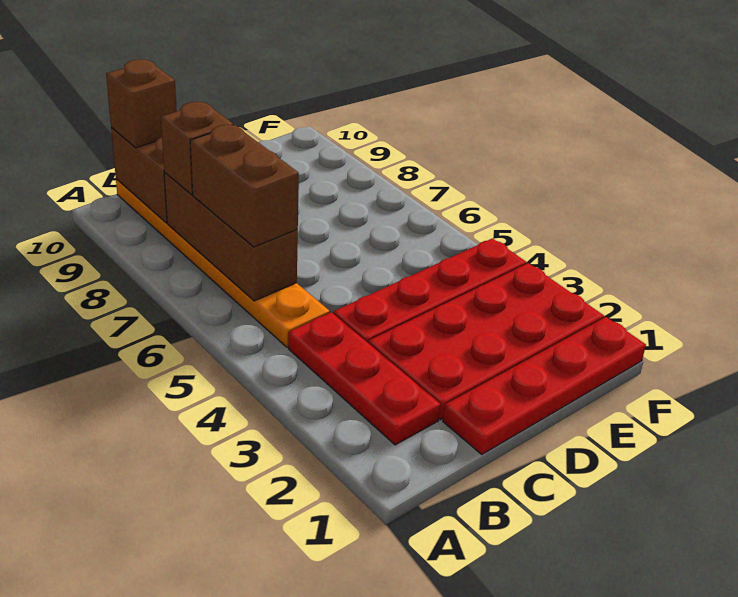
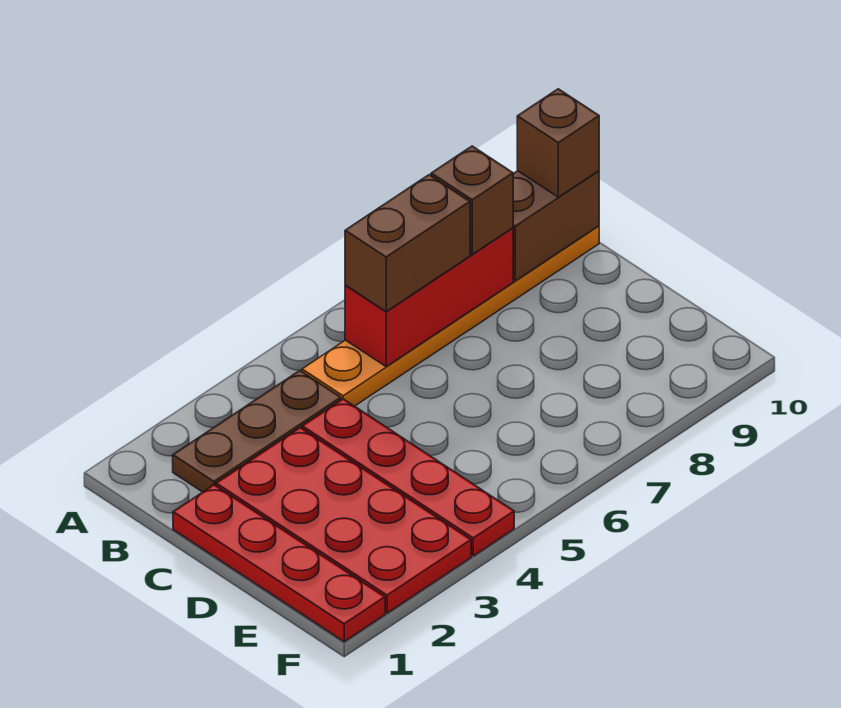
red 1x3 plate [288,312,441,445] -> brown 1x3 plate [173,370,341,492]
brown 1x3 brick [164,172,298,301] -> red 1x3 brick [345,228,513,367]

